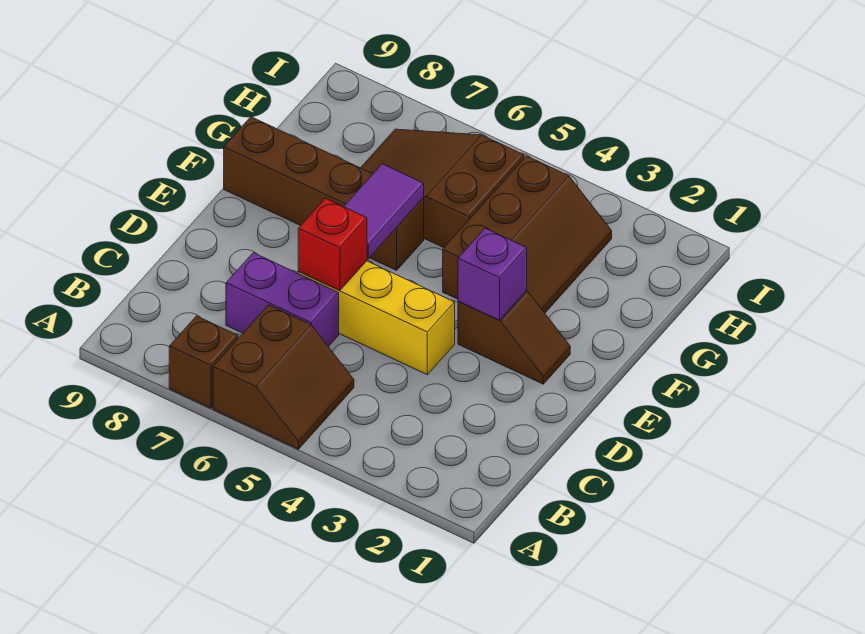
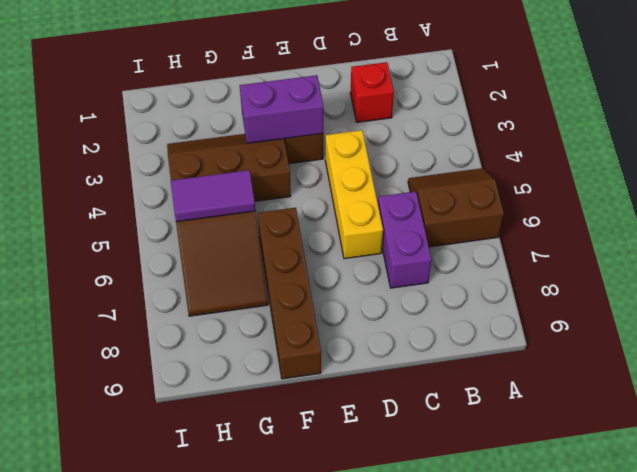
brown 1x1 brick [169,316,238,408] -> none
red 1x1 brick [298,198,367,290] -> red 1x1 brick moved to [350,62,394,122]
purple 1x1 brick [458,228,527,320] -> purple 1x2 brick [240,75,323,143]
purple 1x2 tile [344,164,424,259] -> purple 1x2 tile moved to [171,170,255,222]

